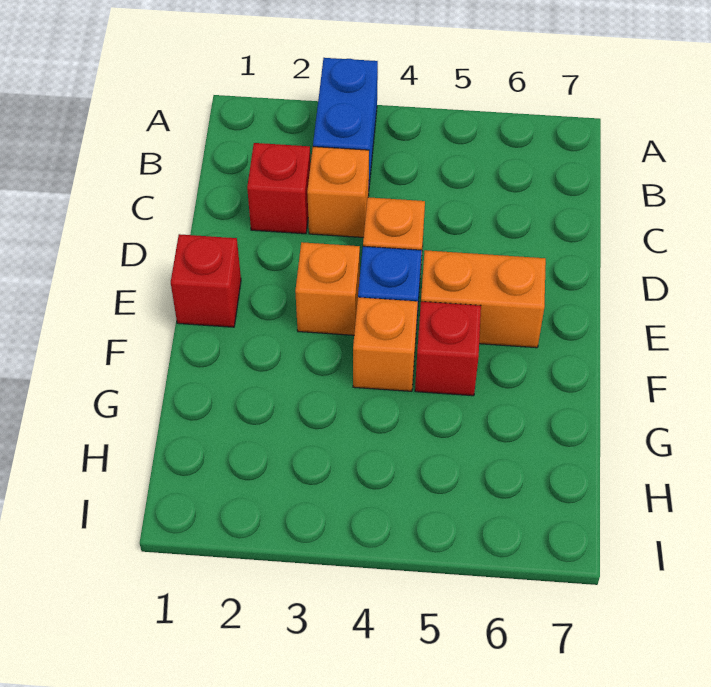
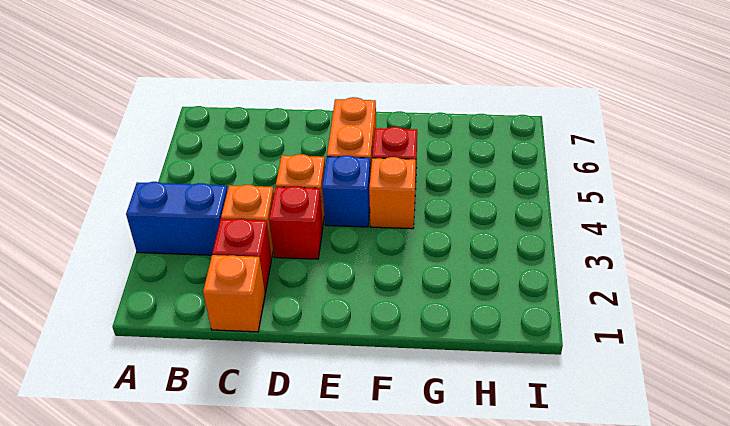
red 1x1 brick [171,234,241,327] -> red 1x1 brick moved to [269,186,323,259]
orange 1x1 brick [295,242,360,335] -> orange 1x1 brick moved to [203,255,265,332]

